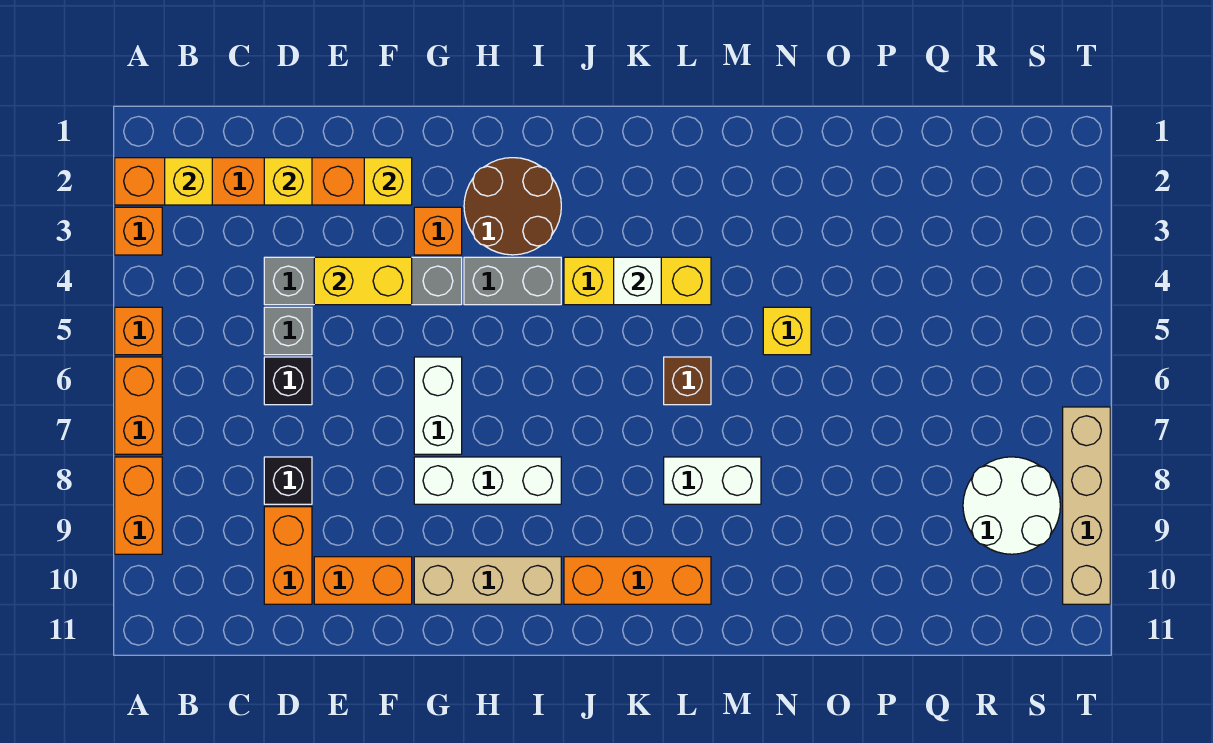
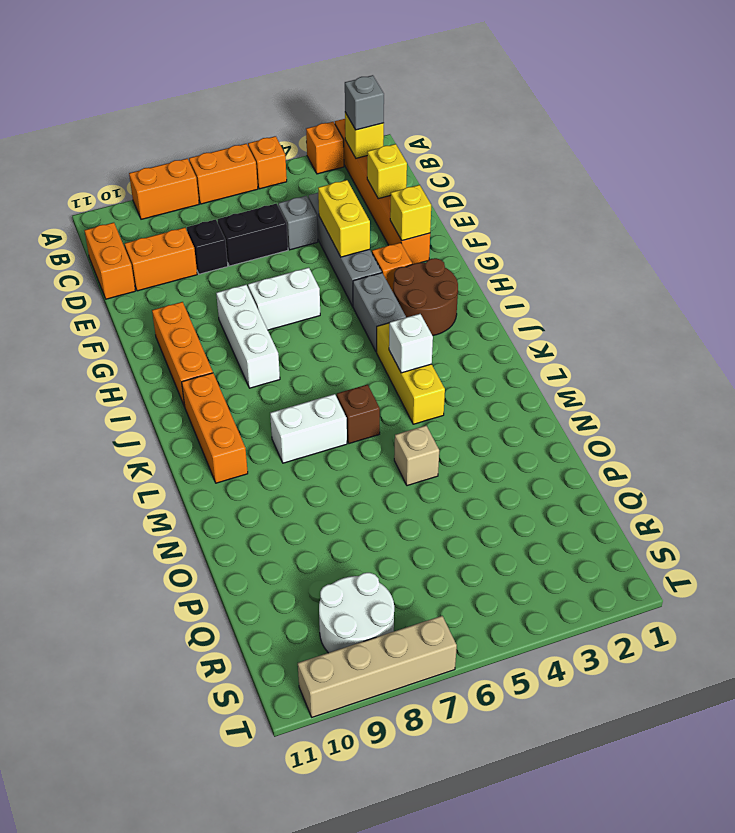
none -> grey 1x1 brick [345,75,384,130]
black 1x1 brick [264,357,312,405] -> black 1x2 brick [218,204,288,266]
orange 1x2 brick [314,557,412,604] -> orange 1x2 brick moved to [84,223,135,299]
tan 1x3 brick [414,557,561,604] -> orange 1x3 brick [152,302,213,407]
white 1x2 brick [664,457,761,504] -> white 1x2 brick turned to [270,394,347,463]
yellow 1x1 brick [763,307,811,355] -> tan 1x1 brick [394,425,439,486]

